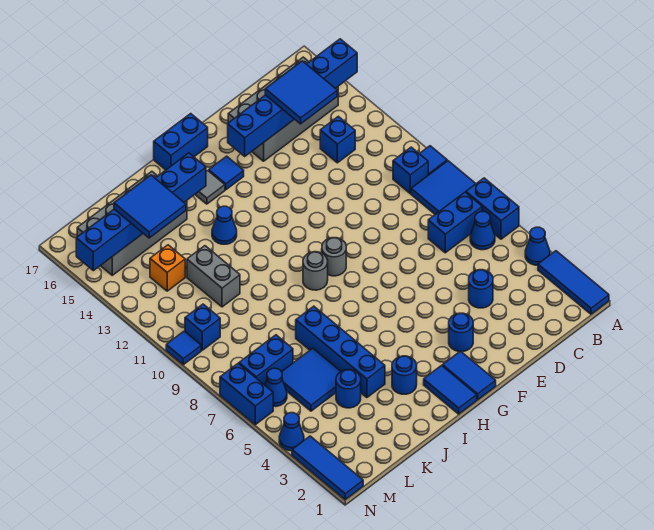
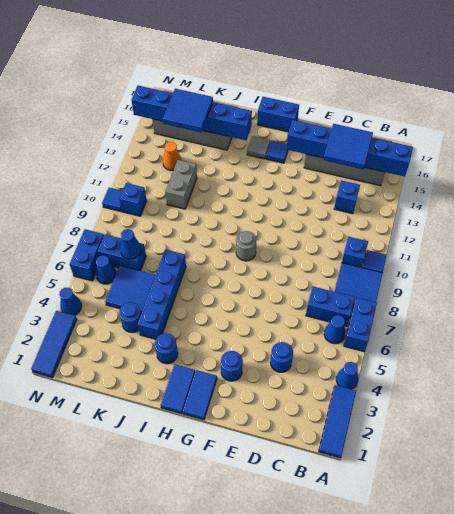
grey 1x1 round brick [303,252,328,290] -> none
blue 1x1 cone [212,206,237,244] -> blue 1x1 cone moved to [120,229,141,259]
orange 1x1 brick [150,245,185,291] -> orange 1x1 cone [163,142,181,171]

